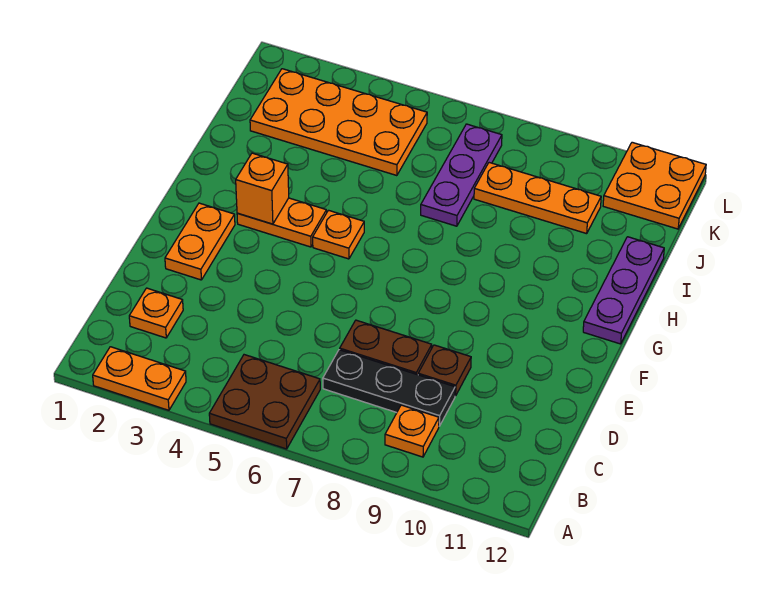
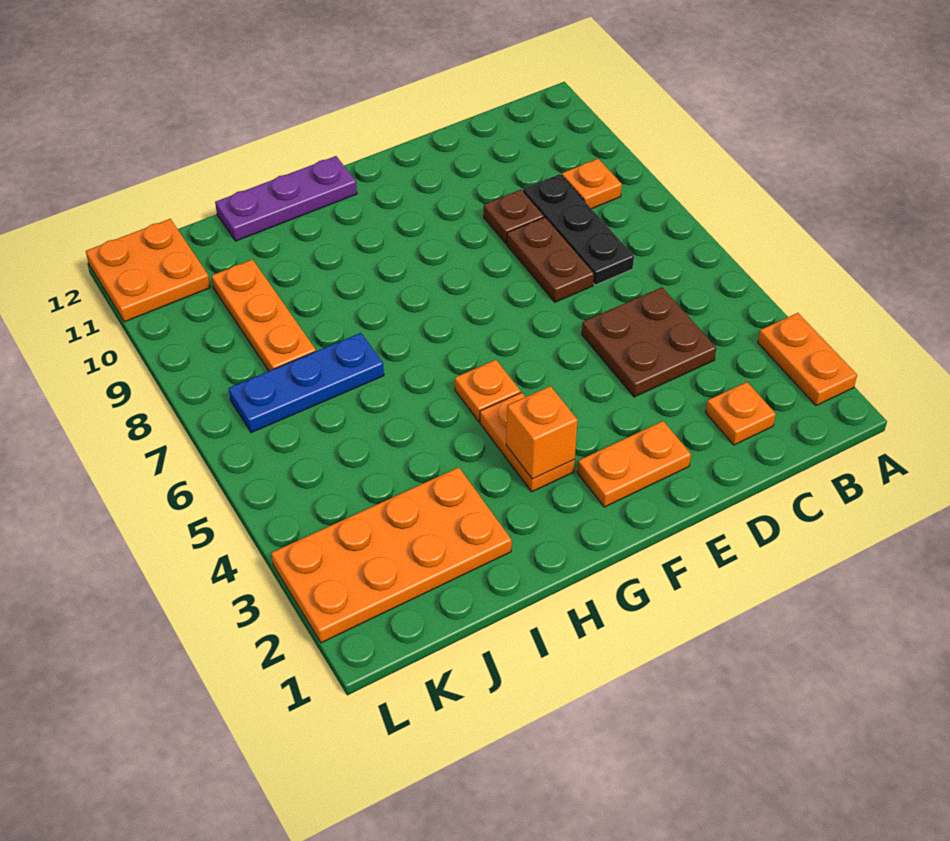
brown 2x2 plate [209,355,320,449] -> brown 2x2 plate moved to [582,287,716,397]
purple 1x3 plate [421,124,502,226] -> blue 1x3 plate [229,333,384,433]
orange 2x4 plate [250,69,427,176] -> orange 2x4 plate turned to [271,467,512,643]

